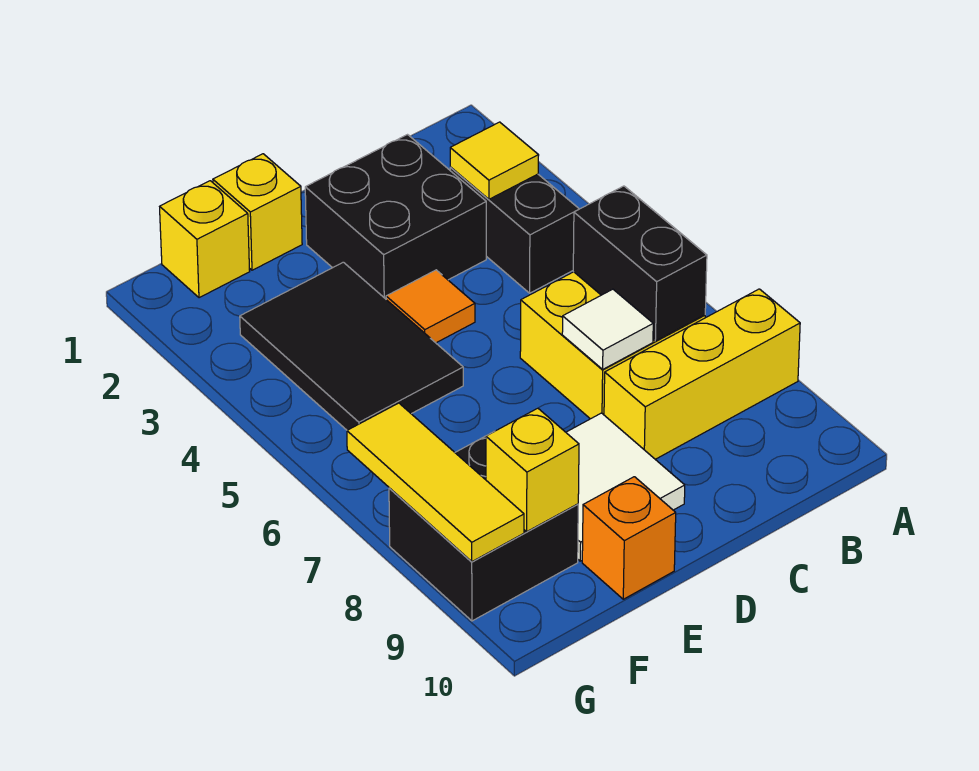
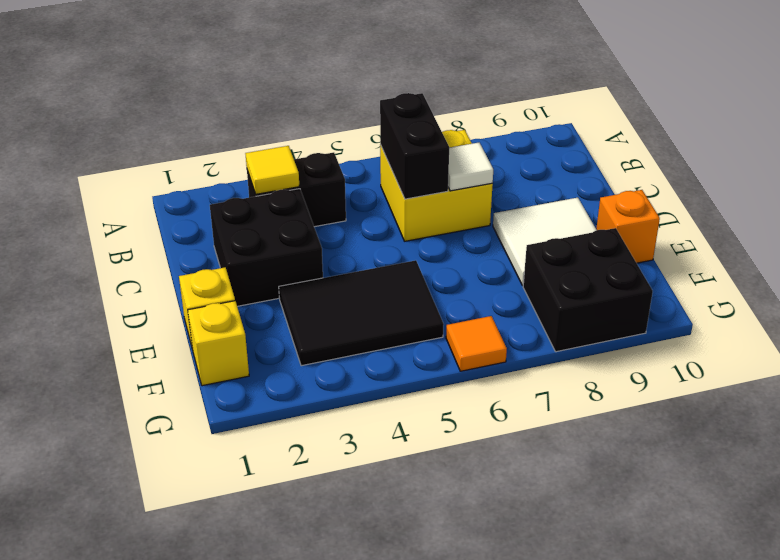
yellow 1x3 brick [604,289,800,459] -> none
black 1x2 brick [573,186,707,341] -> black 1x2 brick turned to [380,93,449,199]
orange 1x1 tile [386,270,475,343] -> orange 1x1 tile moved to [446,316,507,371]
yellow 1x1 brick [486,408,579,531] -> none
yellow 1x3 tile [347,403,524,562] -> none

